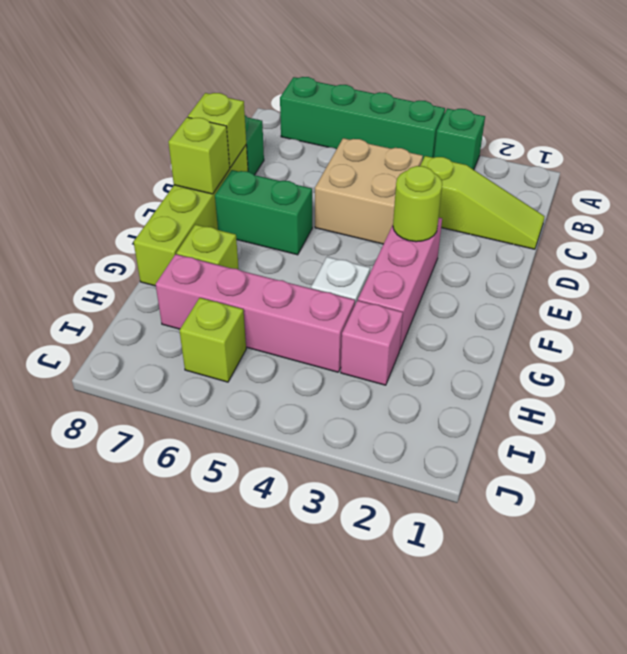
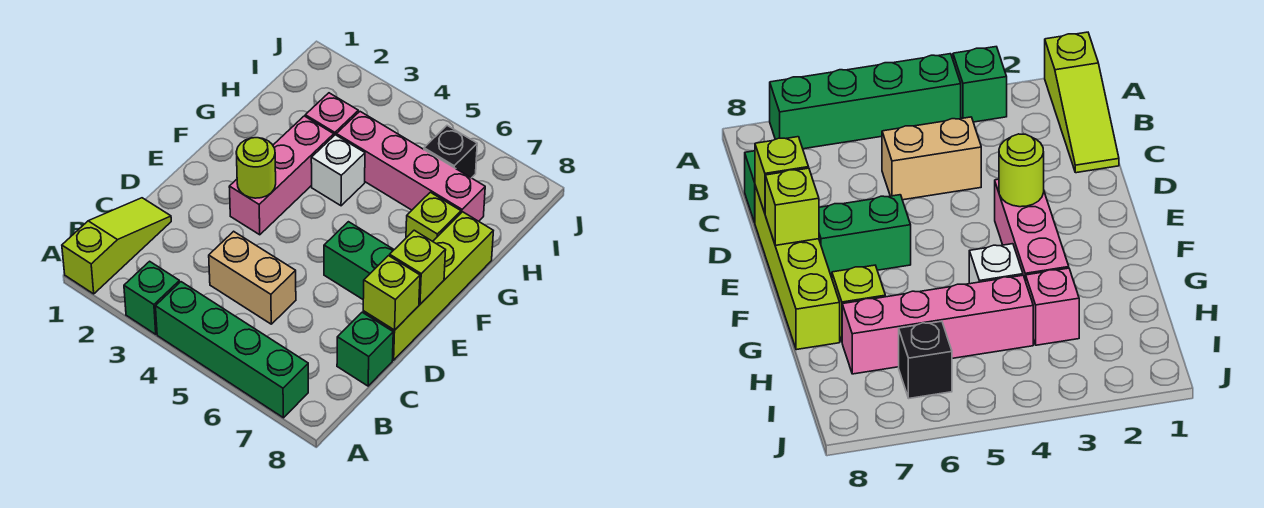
lime 1x3 slope [420,156,545,249] -> lime 1x3 slope turned to [62,198,171,294]
tan 2x2 brick [315,138,423,244] -> tan 1x2 brick [209,231,296,324]
lime 1x1 brick [179,298,246,382] -> black 1x1 brick [424,126,477,178]

